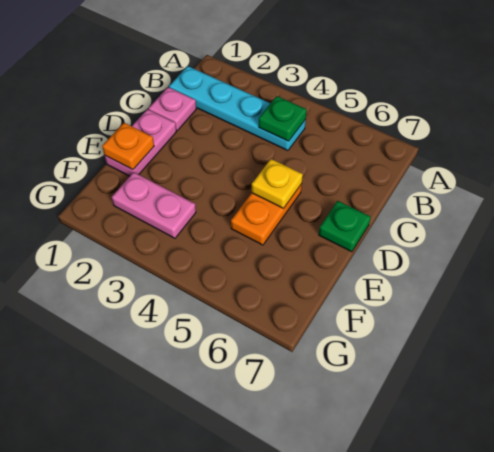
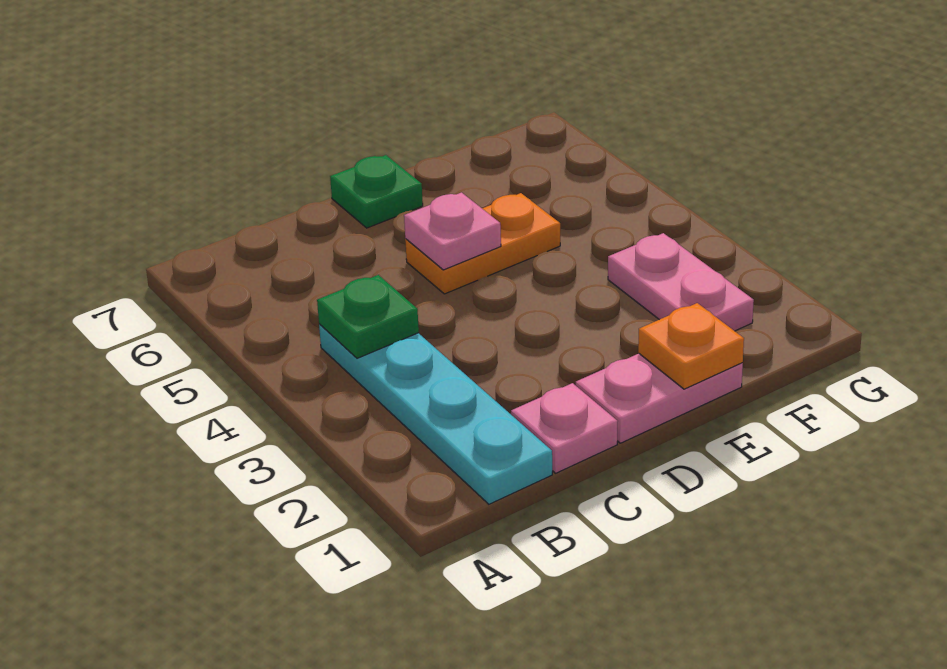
yellow 1x1 plate [252,159,303,209] -> pink 1x1 plate [404,192,501,270]

